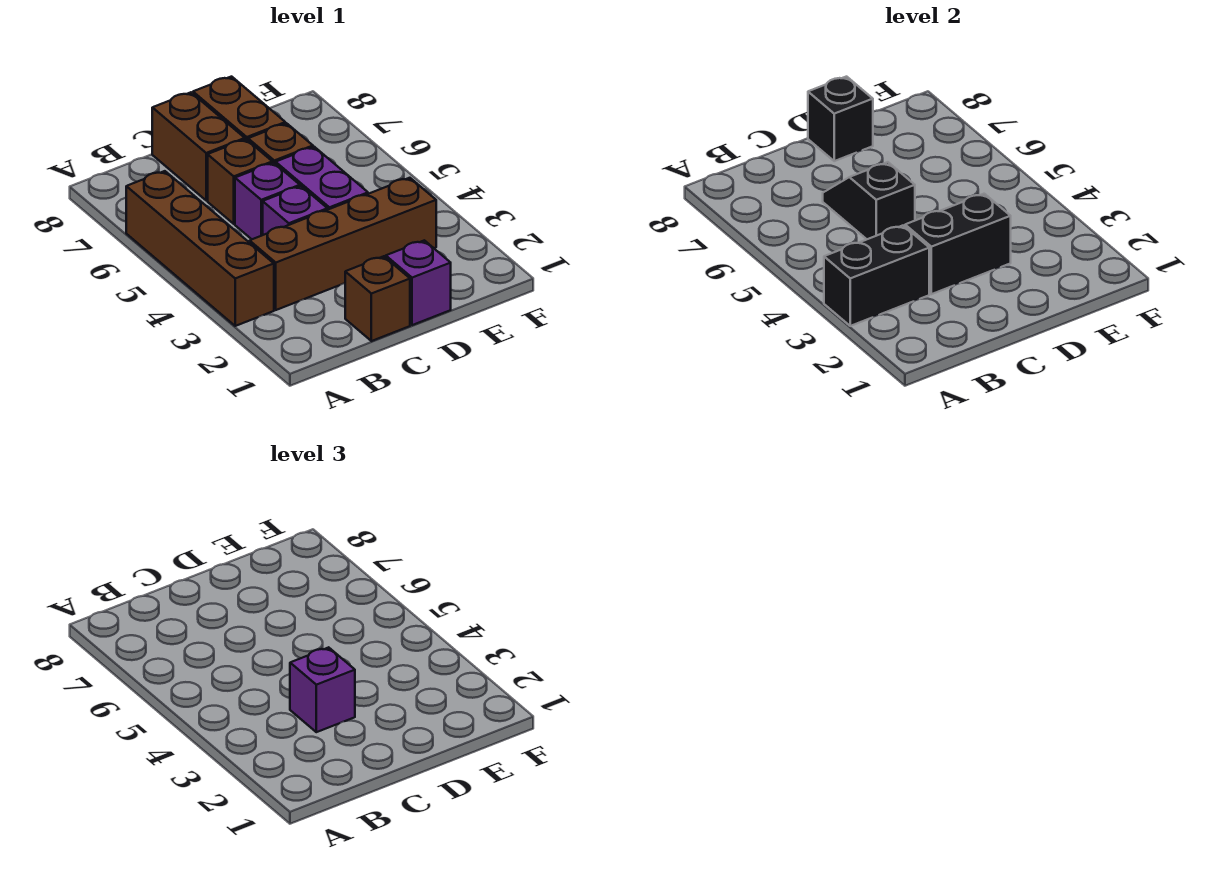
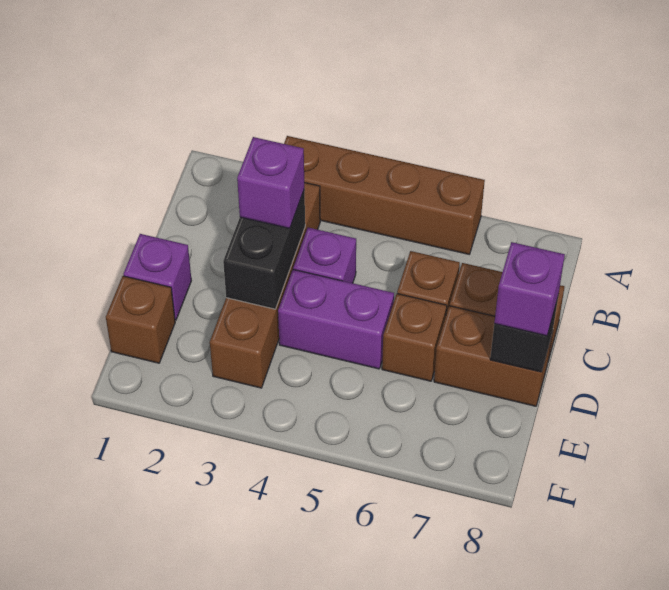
black 1x2 brick [824,226,929,326] -> none
brown 1x1 brick [345,256,410,341] -> brown 1x1 brick moved to [106,276,175,363]
purple 1x1 brick [235,163,300,239] -> purple 1x1 brick moved to [494,242,565,336]
black 1x2 slope [823,162,915,239] -> none

